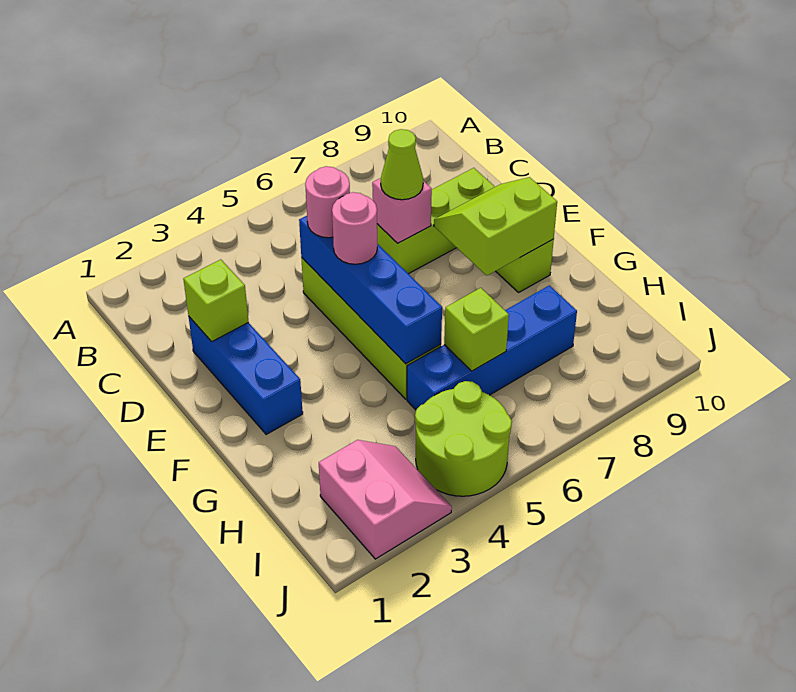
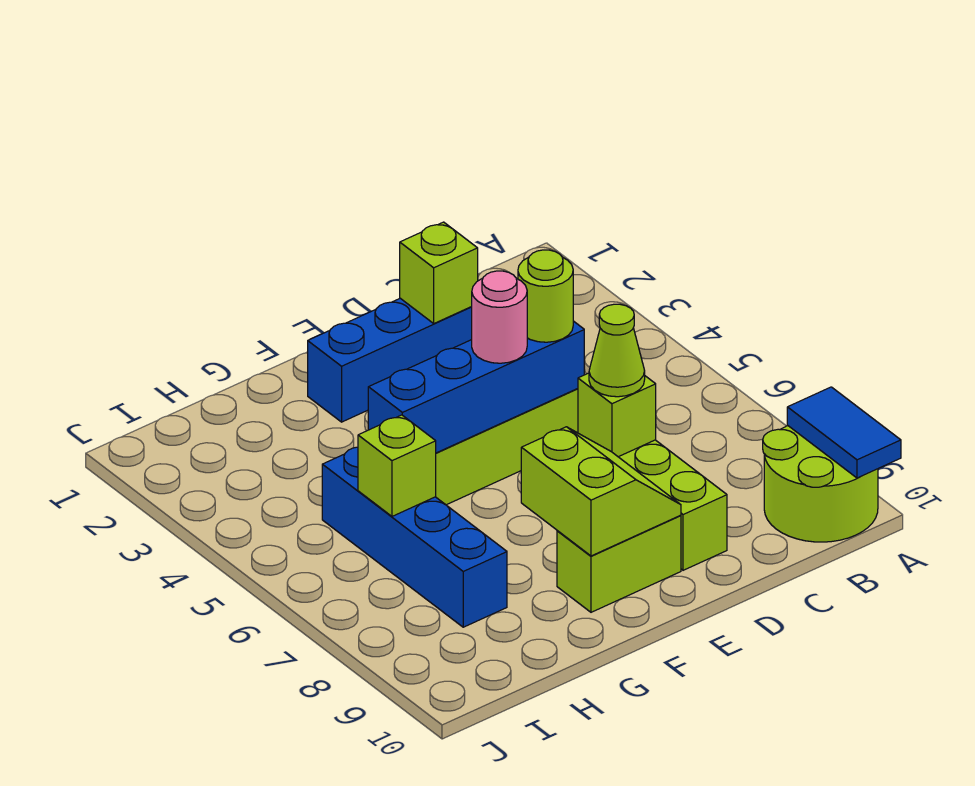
none -> blue 1x2 tile [787,387,901,478]
pink 1x1 round brick [305,166,350,238] -> lime 1x1 round brick [518,250,573,342]
pink 1x1 brick [372,178,432,243] -> lime 1x1 brick [578,373,656,457]
pink 2x2 slope [319,440,452,559] -> none
lime 2x2 round brick [415,381,512,496] -> lime 2x2 round brick moved to [763,426,878,542]

